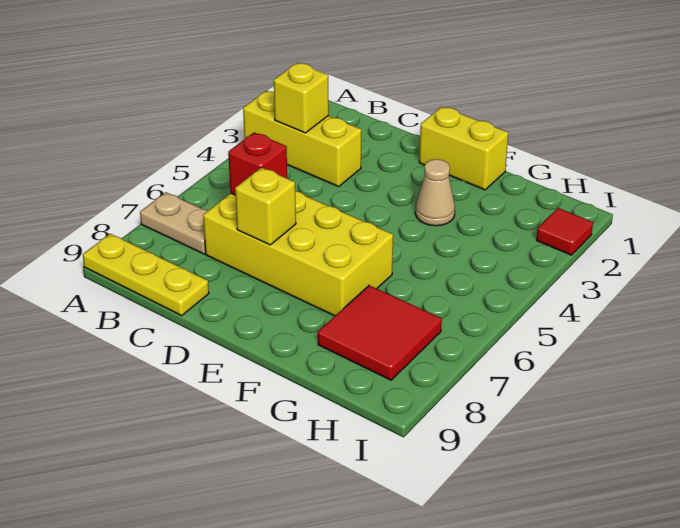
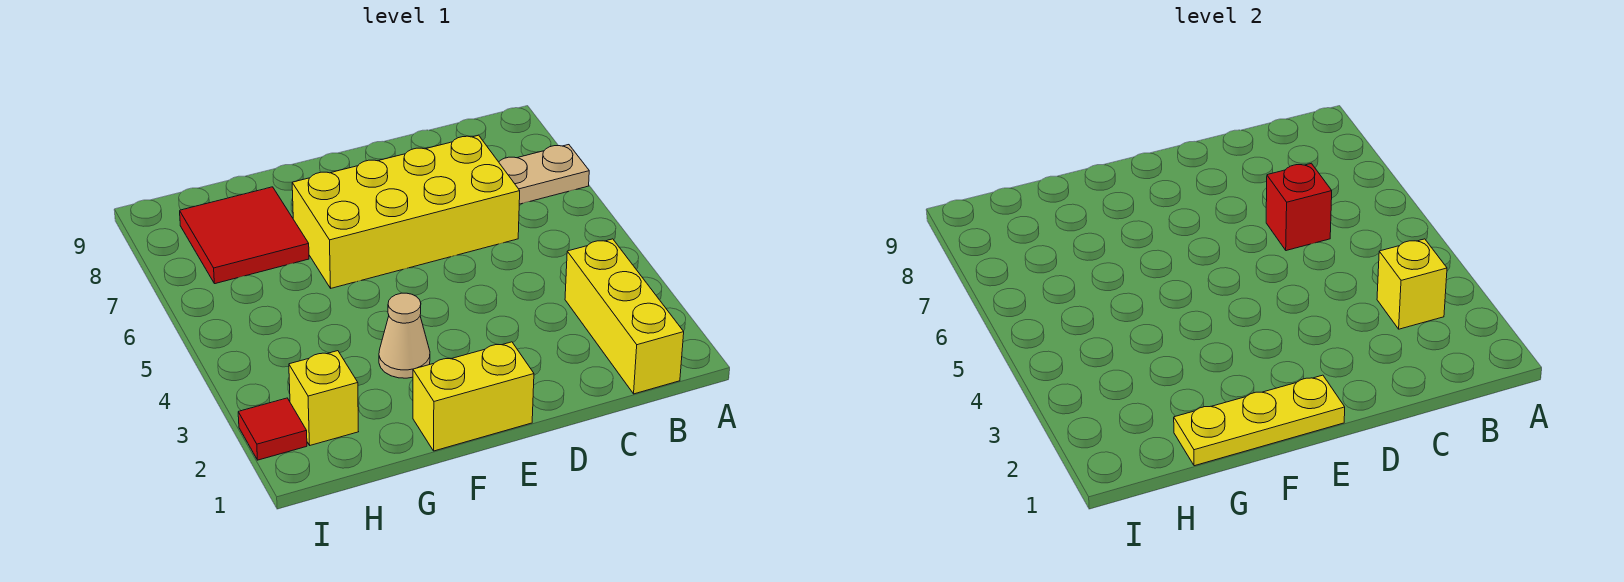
yellow 1x3 brick [243,91,361,187] -> yellow 1x3 brick turned to [565,239,684,394]
yellow 1x3 plate [83,234,209,316] -> yellow 1x3 plate moved to [1174,375,1345,466]
yellow 1x1 brick [235,168,296,245] -> yellow 1x1 brick moved to [289,351,359,445]

